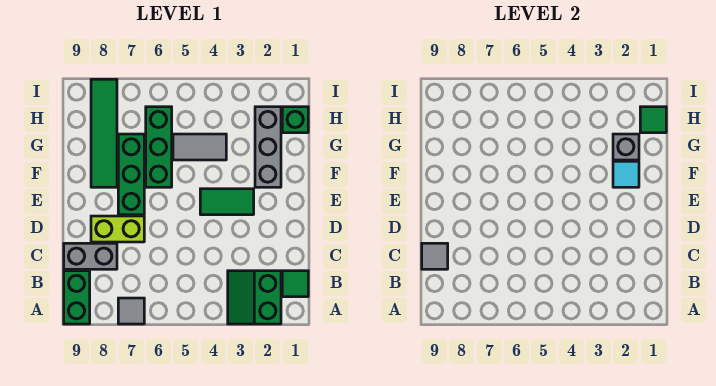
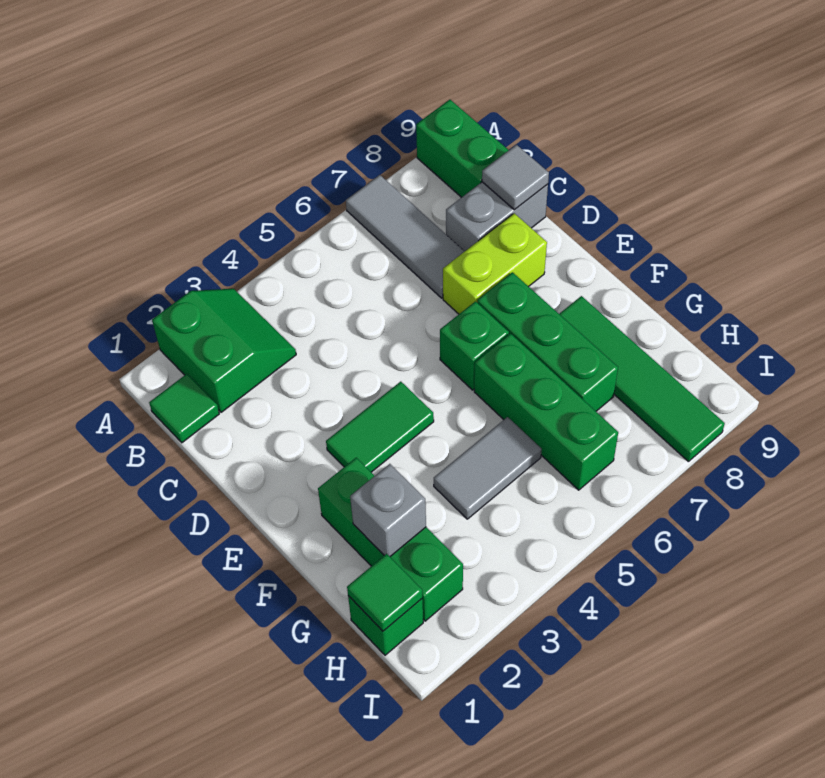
grey 1x1 tile [118,298,144,324] -> grey 1x3 tile [346,175,465,298]
none -> green 1x1 brick [440,301,509,390]
grey 1x3 brick [255,107,281,187] -> green 1x3 brick [318,458,463,621]
cyan 1x1 tile [613,161,639,187] -> none

